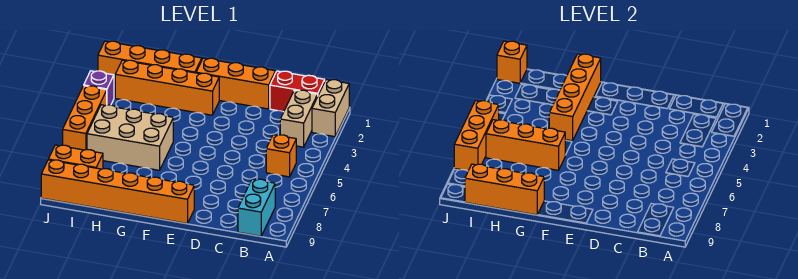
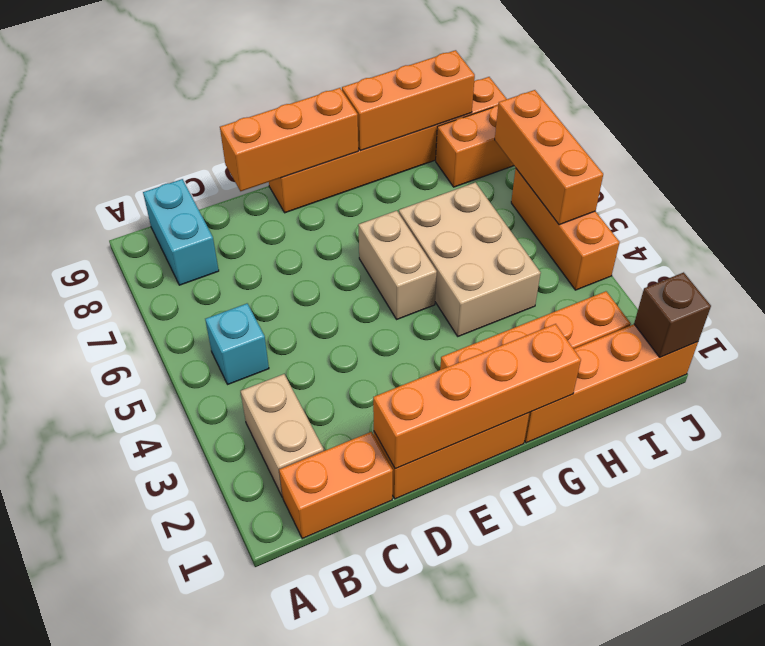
tan 1x2 brick [312,80,349,137] -> tan 1x2 brick moved to [358,211,437,319]
red 1x2 brick [270,71,325,112] -> orange 1x2 brick [279,432,393,539]
orange 1x1 brick [266,135,296,177] -> cyan 1x1 brick [205,304,269,384]
orange 1x4 brick [549,54,601,141] -> orange 1x4 brick turned to [373,324,581,469]
tan 2x3 brick [87,105,173,170] -> tan 2x3 brick turned to [399,182,541,336]
orange 1x3 brick [486,120,565,170] -> orange 1x3 brick moved to [220,88,358,191]
orange 1x1 brick [497,41,527,83] -> brown 1x1 brick [634,272,711,357]
purple 1x1 brick [84,71,114,105] -> none

